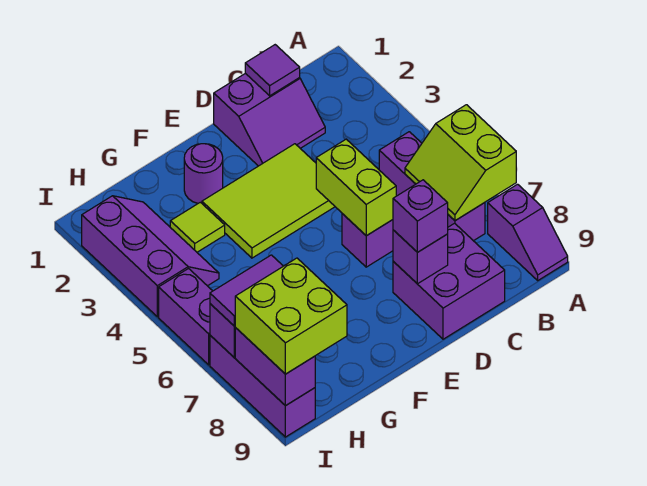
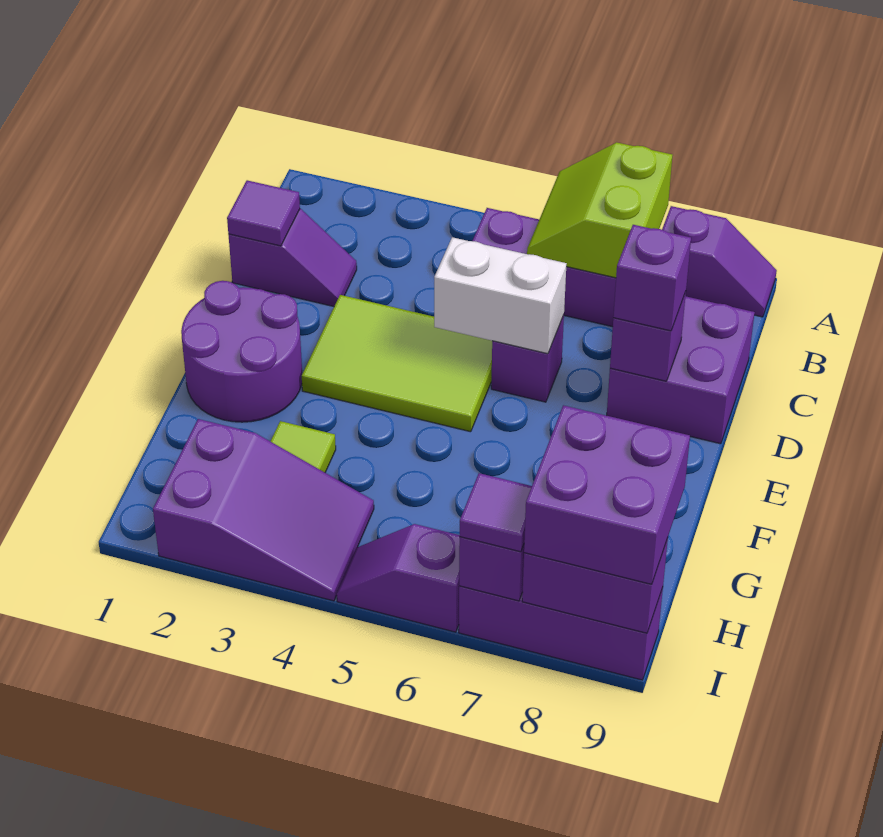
lime 2x2 slope [405,105,516,221] -> lime 2x2 slope turned to [527,143,672,278]
purple 2x2 slope [214,73,325,166] -> purple 1x2 slope [229,209,357,306]
lime 2x3 tile [202,144,335,258] -> lime 2x3 tile turned to [302,295,492,432]
lime 1x2 brick [316,139,396,236] -> white 1x2 brick [434,237,567,354]
purple 1x1 round brick [184,144,223,203] -> purple 2x2 round brick [181,281,302,422]
purple 2x3 slope [82,196,219,317] -> purple 2x3 slope turned to [153,419,374,601]
purple 1x2 tile [210,255,283,326] -> purple 1x1 tile [460,473,532,552]
lime 2x2 brick [235,258,347,374] -> purple 2x2 brick [524,405,690,584]
purple 1x2 brick [159,269,212,365] -> purple 1x2 slope [337,524,460,632]

